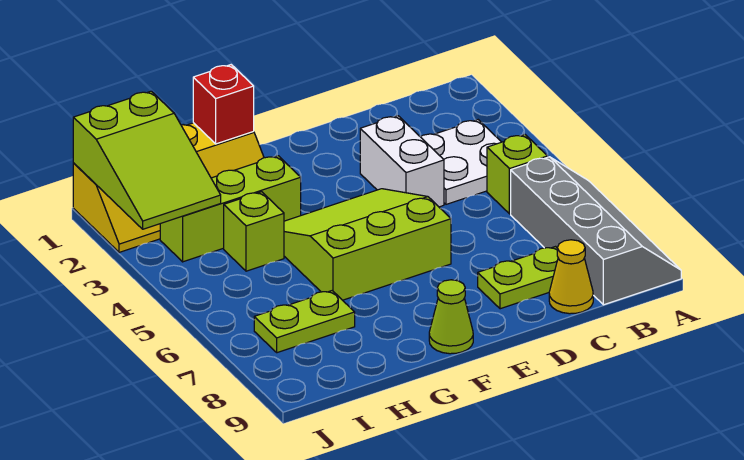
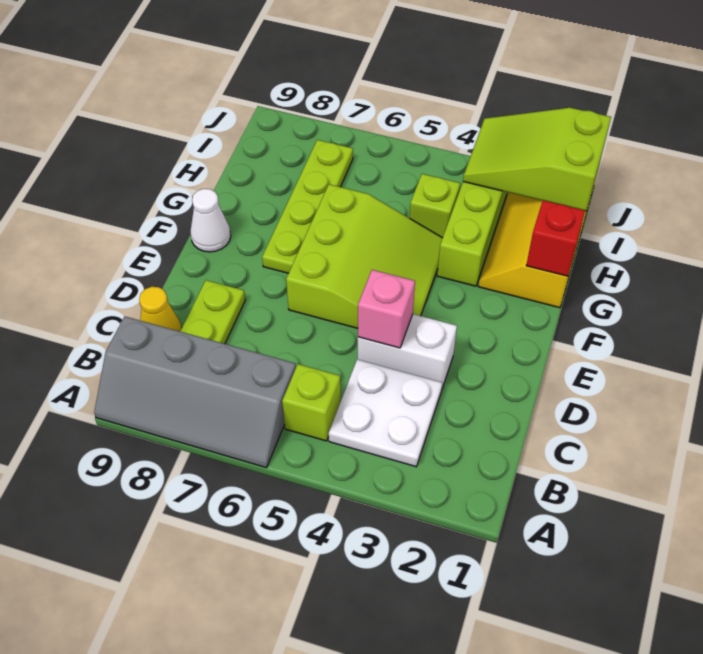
none -> pink 1x1 brick [358,270,415,348]
lime 1x1 cone [429,280,473,354] -> white 1x1 cone [190,189,231,252]
lime 1x2 plate [254,291,355,353] -> lime 1x4 plate [262,140,353,273]

